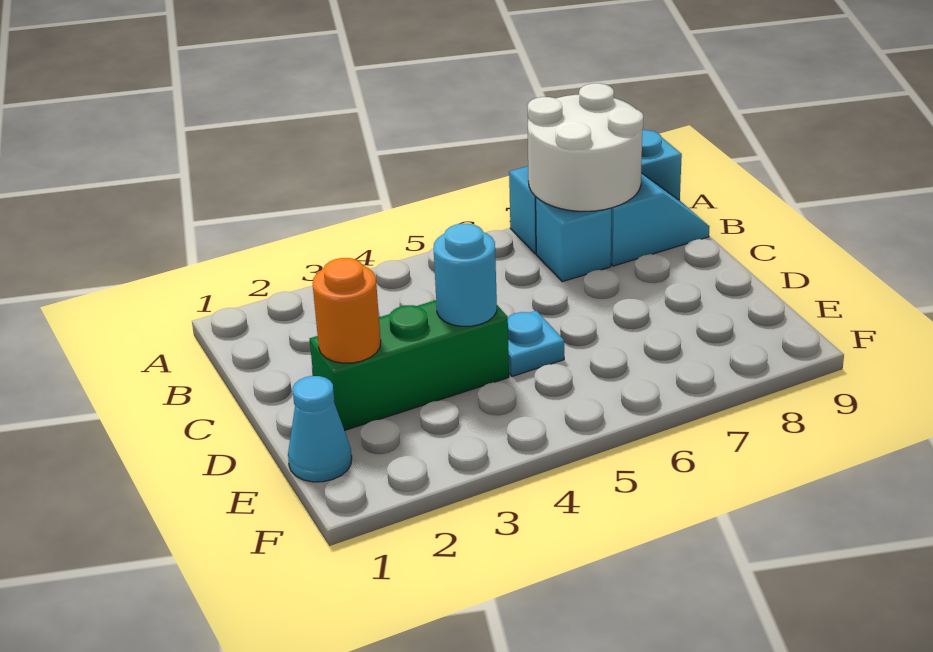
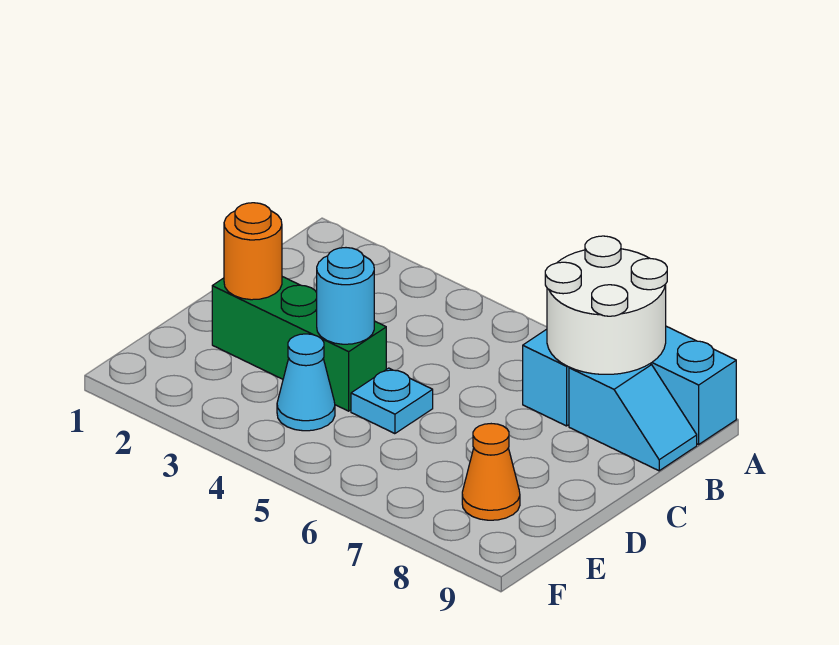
cyan 1x1 cone [288,376,352,482] -> cyan 1x1 cone moved to [277,334,335,431]
none -> orange 1x1 cone [462,424,520,520]

